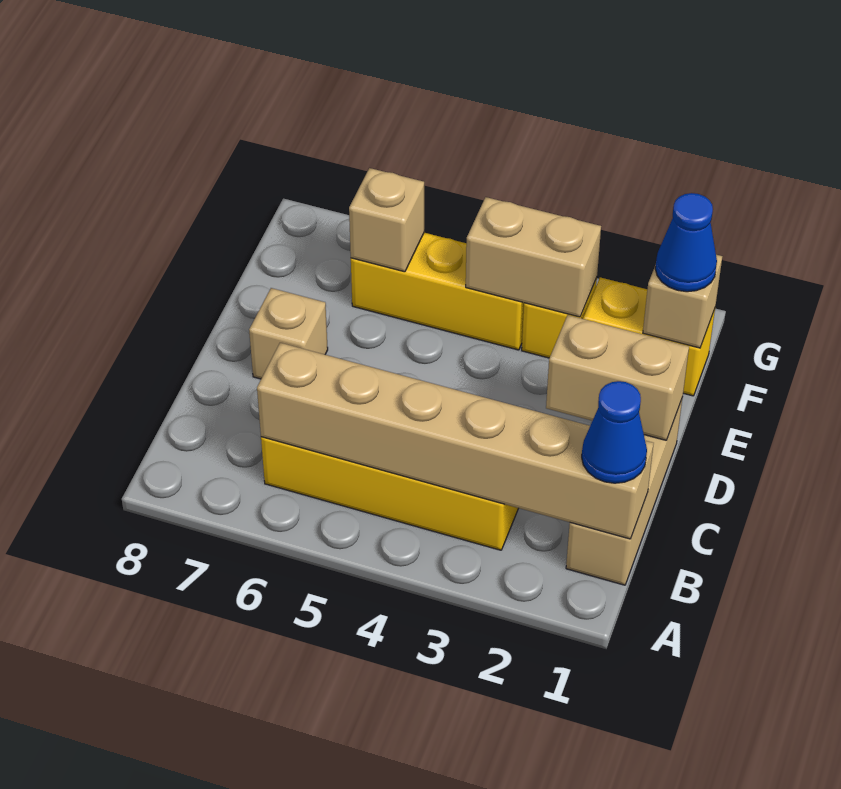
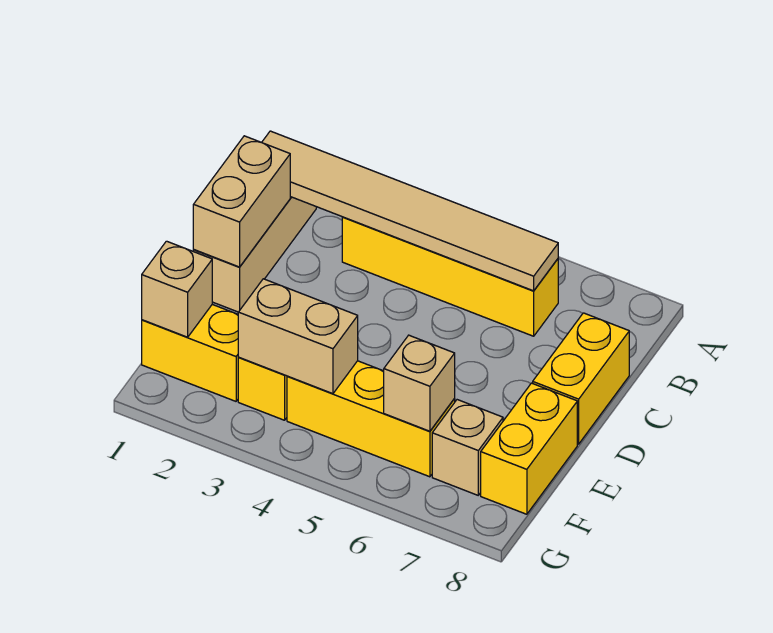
tan 1x6 brick [257,343,654,539] -> tan 1x6 tile [262,131,558,291]
blue 1x1 cone [582,381,647,483] -> none
none -> yellow 1x2 brick [533,313,629,444]
tan 1x2 brick [546,315,689,440] -> tan 1x2 brick turned to [193,136,290,267]
tan 1x1 brick [249,288,328,379] -> tan 1x1 brick moved to [432,400,503,495]
none -> yellow 1x2 brick [481,383,577,514]
blue 1x1 cone [655,193,717,292] -> none

